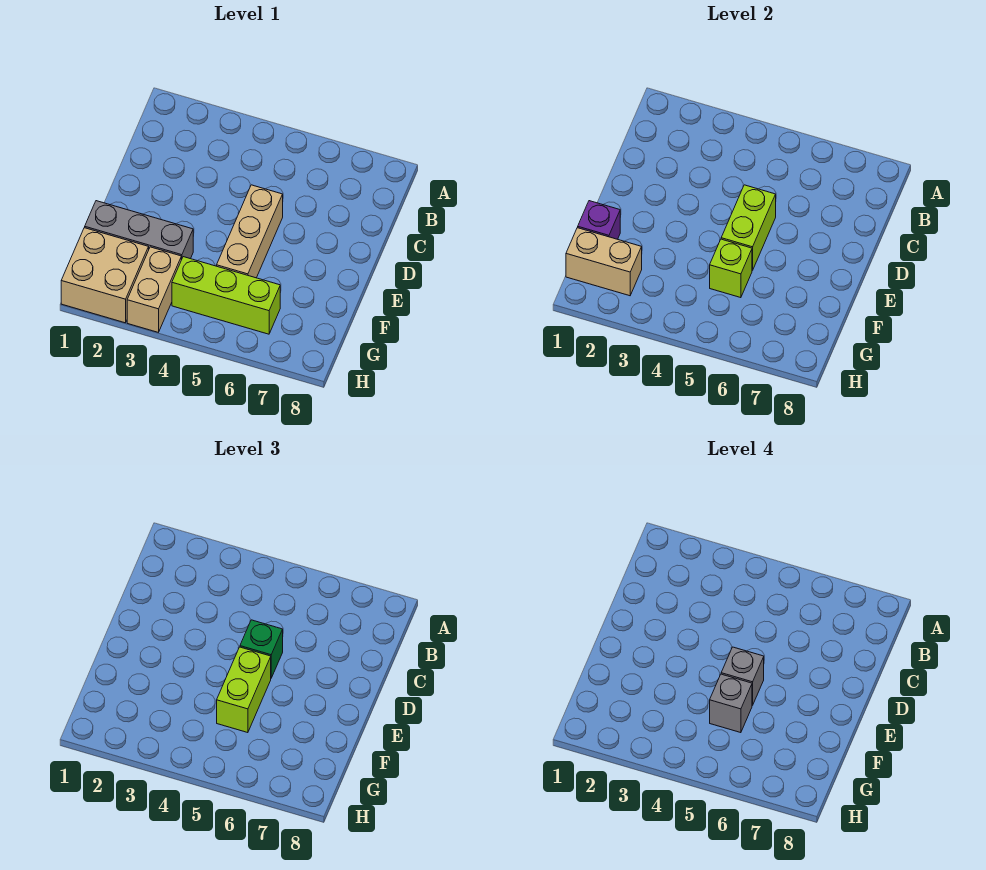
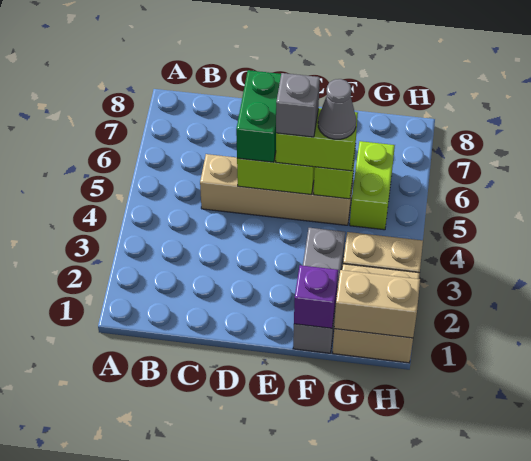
tan 1x3 brick [217,185,283,278] -> tan 1x4 brick [200,154,353,225]
green 1x1 brick [240,620,283,678] -> green 1x2 brick [236,70,281,162]
grey 1x1 brick [710,674,752,733] -> grey 1x1 cone [318,79,356,139]
tan 1x2 brick [566,228,642,296] -> tan 1x2 brick turned to [334,270,420,338]
lime 1x3 brick [172,257,280,334] -> lime 1x2 brick [350,141,395,230]

